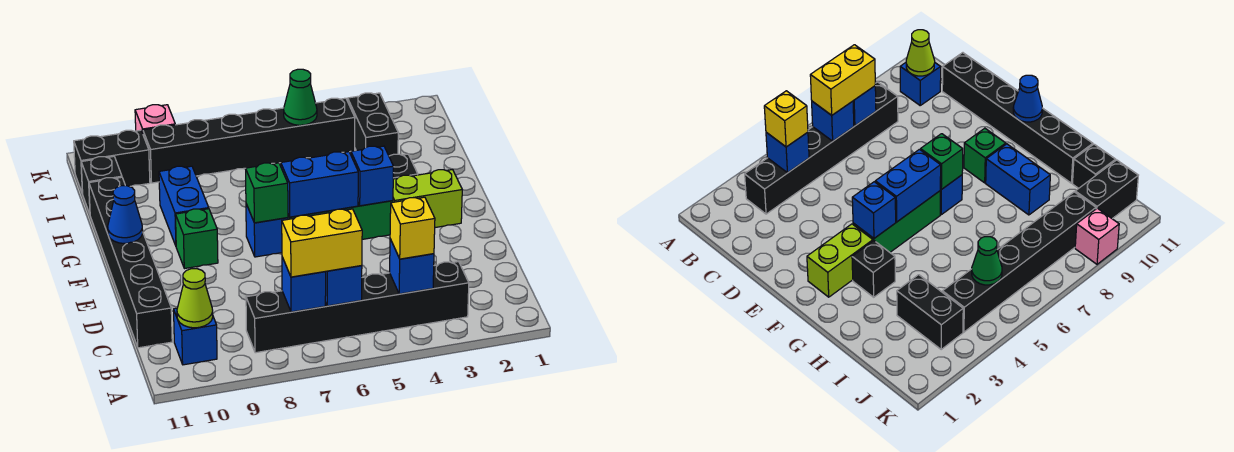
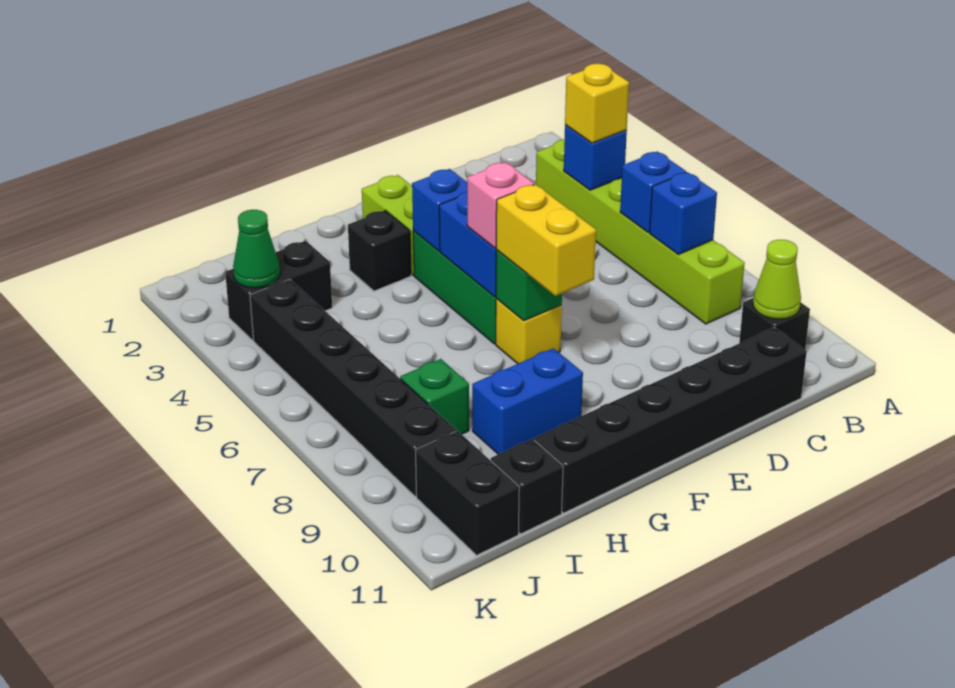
black 1x6 brick [246,262,469,353] -> lime 1x6 brick [536,139,745,324]
yellow 1x2 brick [282,209,362,277] -> yellow 1x2 brick moved to [496,184,596,296]
blue 1x1 brick [174,308,217,365] -> black 1x1 brick [739,298,810,349]
blue 1x1 brick [246,204,288,257] -> yellow 1x1 brick [496,299,562,364]
green 1x1 brick [176,209,218,269] -> green 1x1 brick moved to [400,359,469,434]
blue 1x1 cone [108,186,143,243] -> none
green 1x1 cone [284,69,317,125] -> green 1x1 cone moved to [233,210,280,288]
pink 1x1 brick [135,105,175,133] -> pink 1x1 brick moved to [467,162,534,248]

